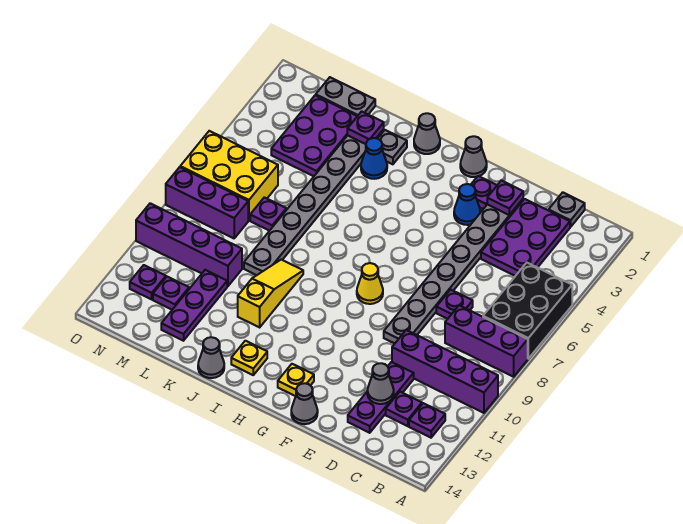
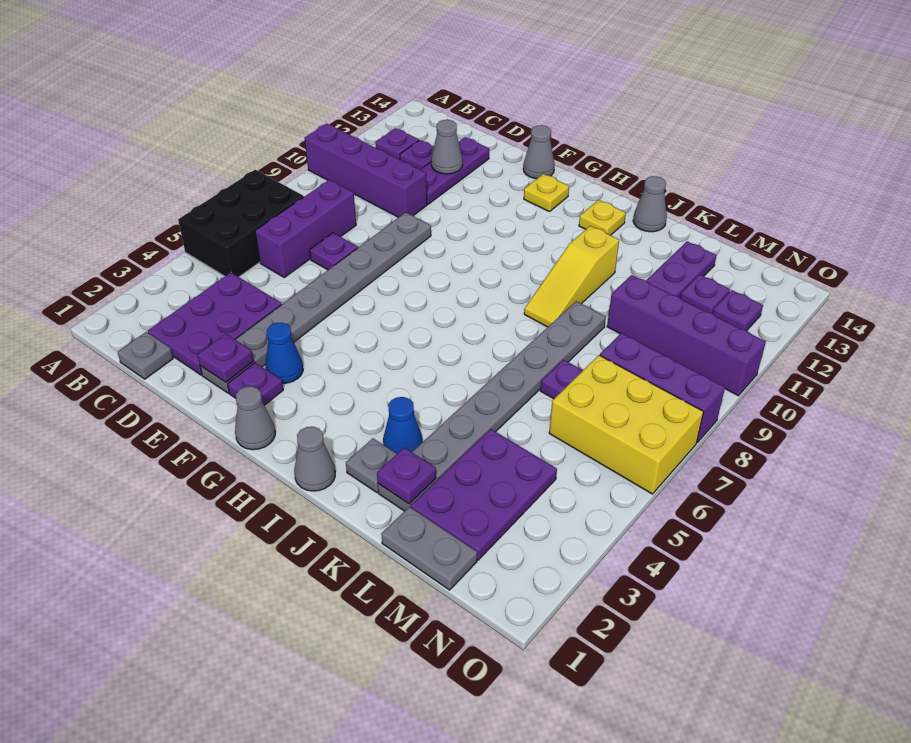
purple 1x3 brick [445,305,528,377] -> purple 1x3 brick turned to [255,180,356,277]
yellow 1x1 cone [357,263,383,304] -> none

